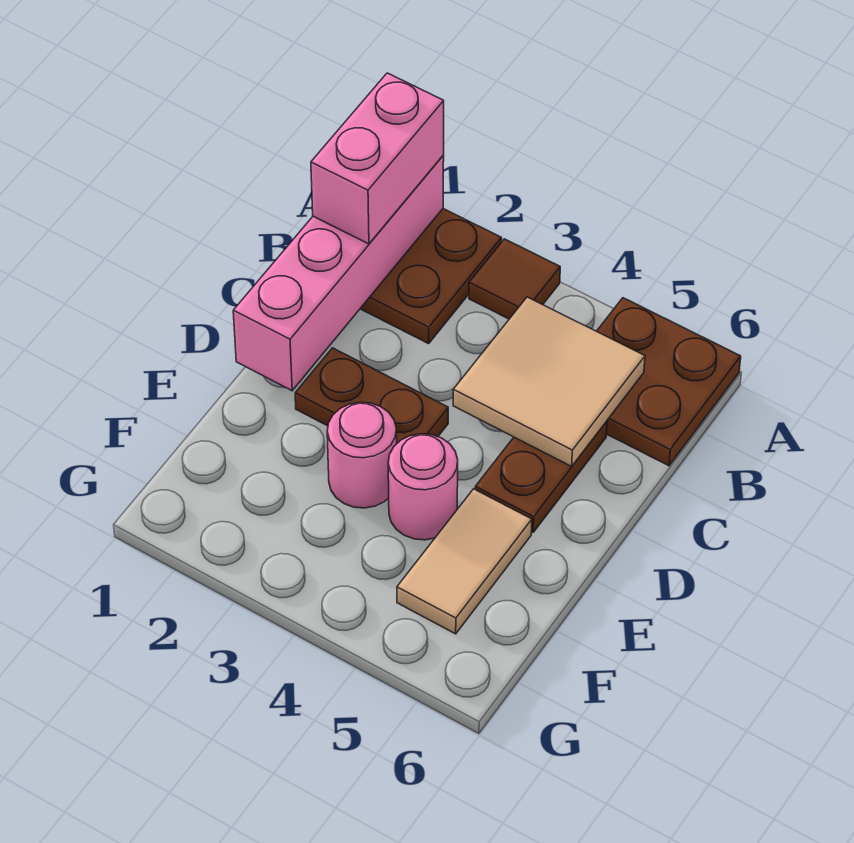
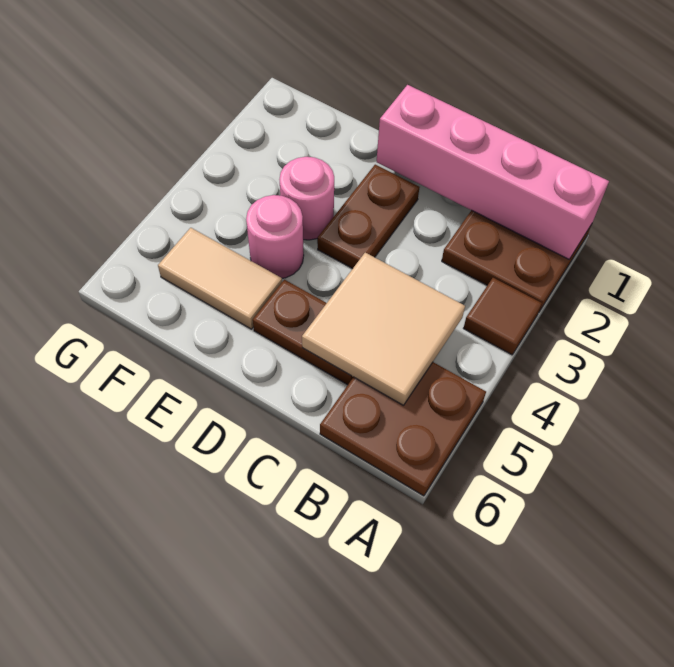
pink 1x2 brick [311,73,444,244] -> none

